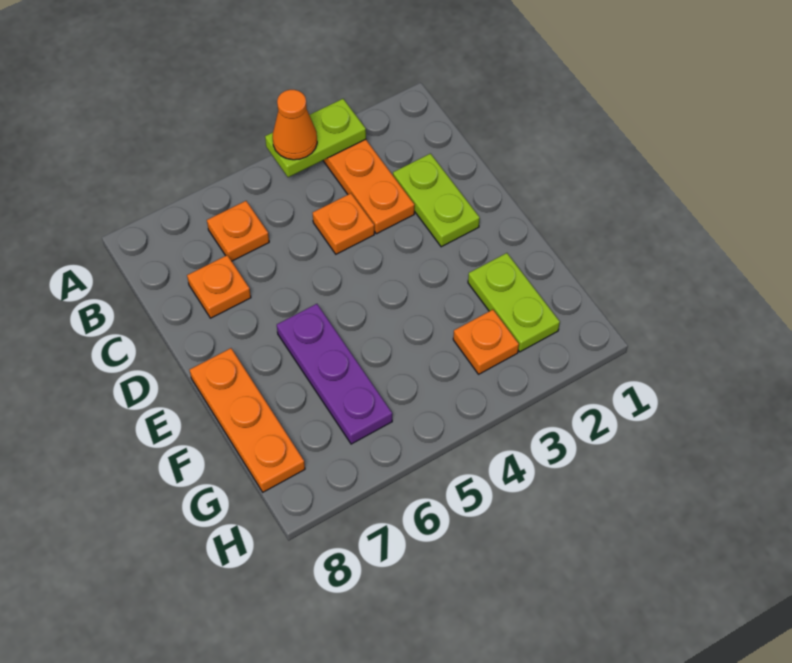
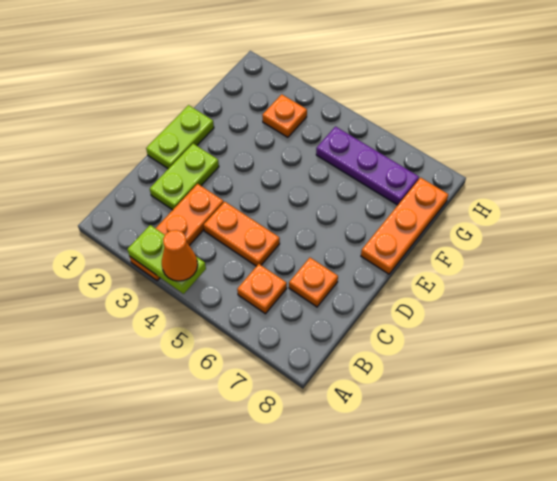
orange 1x1 plate [313,193,374,254] -> orange 1x2 plate [204,202,280,266]
purple 1x3 plate [277,304,392,444] -> purple 1x3 plate turned to [316,127,419,205]
lime 1x2 plate [468,253,560,352] -> lime 1x2 plate moved to [146,105,214,169]

